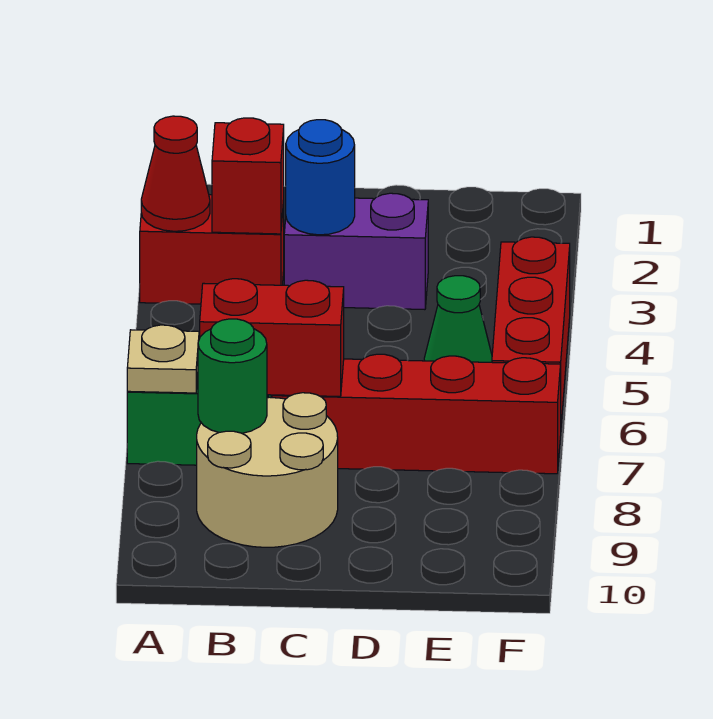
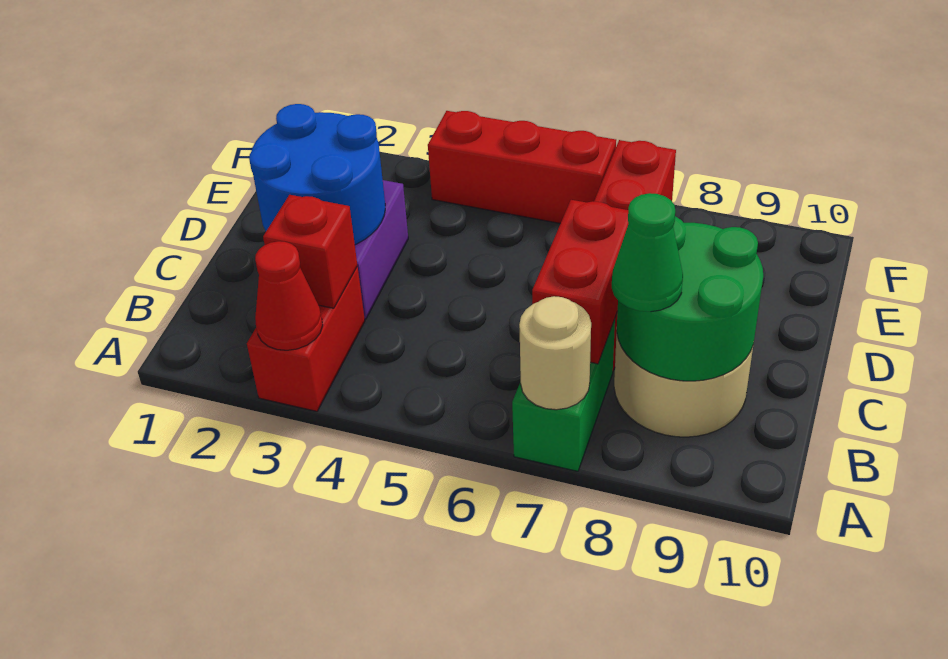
tan 1x1 plate [127,325,199,393] -> tan 1x1 round brick [519,296,591,410]
green 1x1 round brick [198,319,267,433] -> green 2x2 round brick [617,216,763,381]
blue 1x1 round brick [286,120,355,235] -> blue 2x2 round brick [249,104,385,245]
green 1x1 cone [424,276,492,362] -> green 1x1 cone moved to [612,193,683,312]

